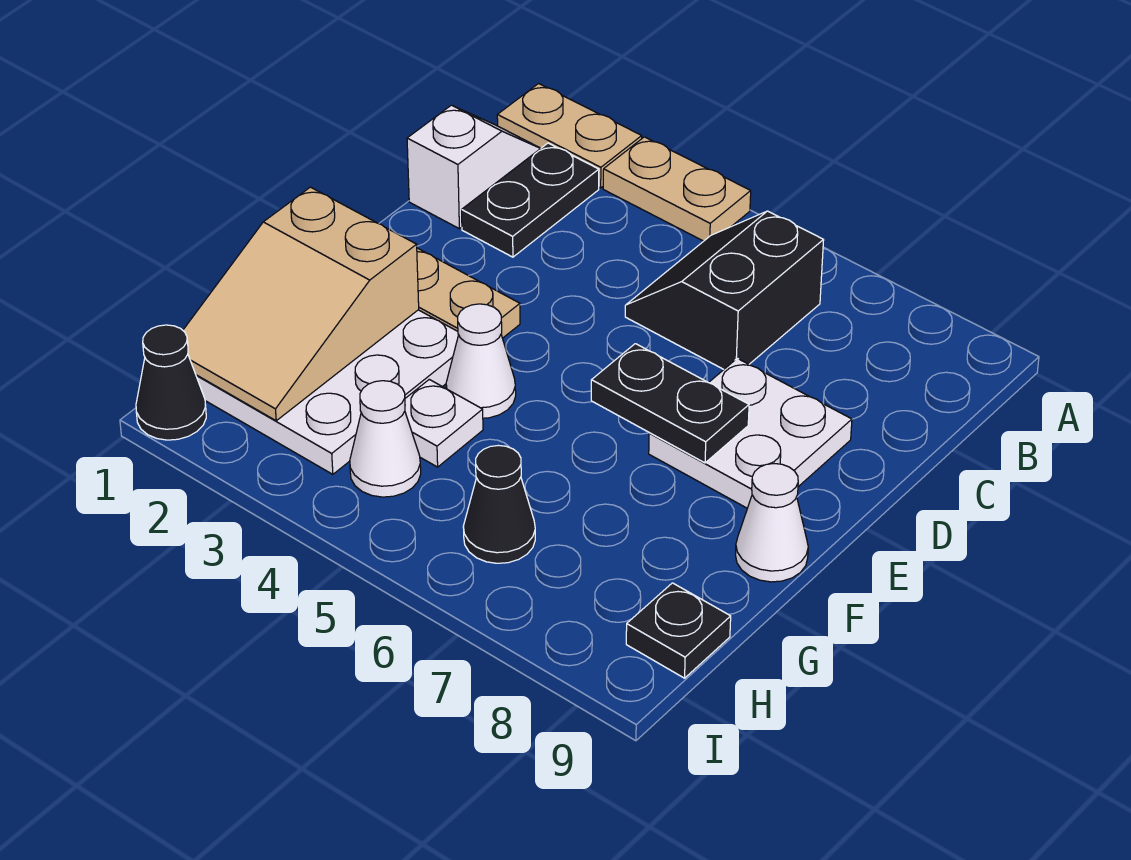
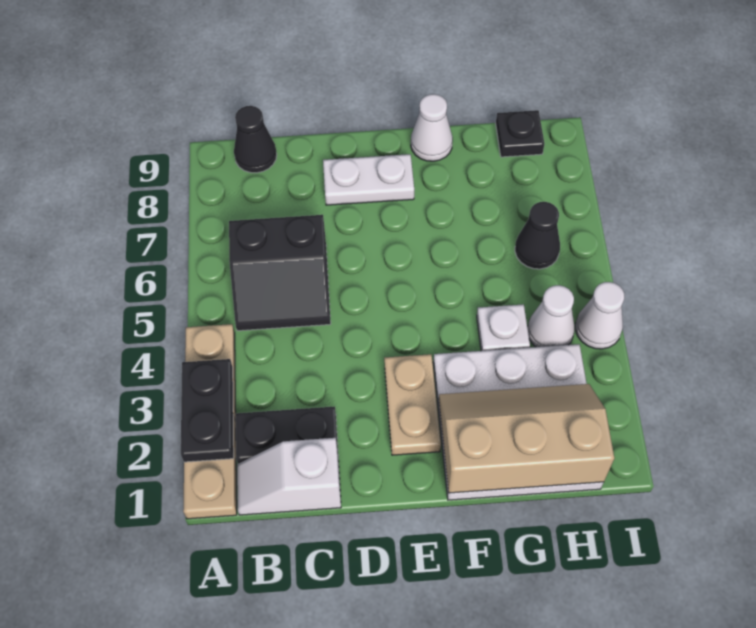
white 2x2 plate [649,358,852,508] -> white 1x2 plate [323,154,414,205]
black 1x2 plate [591,344,749,463] -> black 1x2 plate moved to [181,359,234,462]
tan 2x3 slope [183,187,419,421] -> tan 2x3 slope turned to [439,384,614,493]
white 1x1 cone [446,304,516,418] -> white 1x1 cone moved to [575,282,624,349]
black 1x1 cone [136,325,206,440] -> black 1x1 cone moved to [234,106,277,173]

